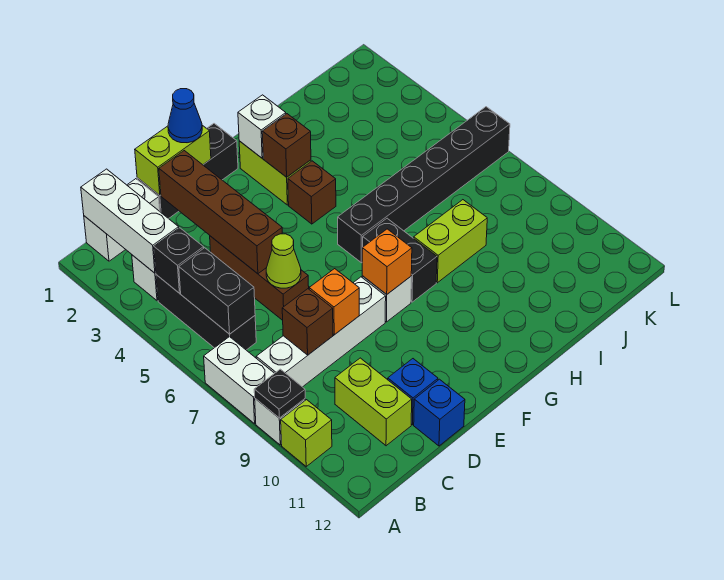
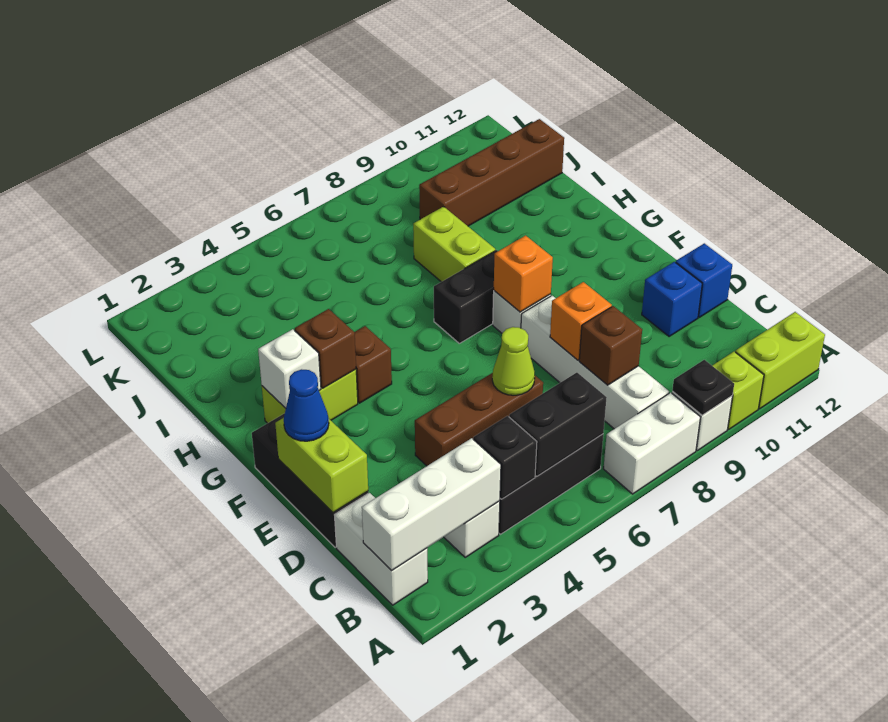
lime 1x2 brick [335,358,412,446] -> lime 1x2 brick moved to [735,312,825,409]
brown 1x4 brick [159,151,282,274] -> brown 1x4 brick moved to [419,119,564,226]
black 1x6 brick [338,107,510,263] -> none

